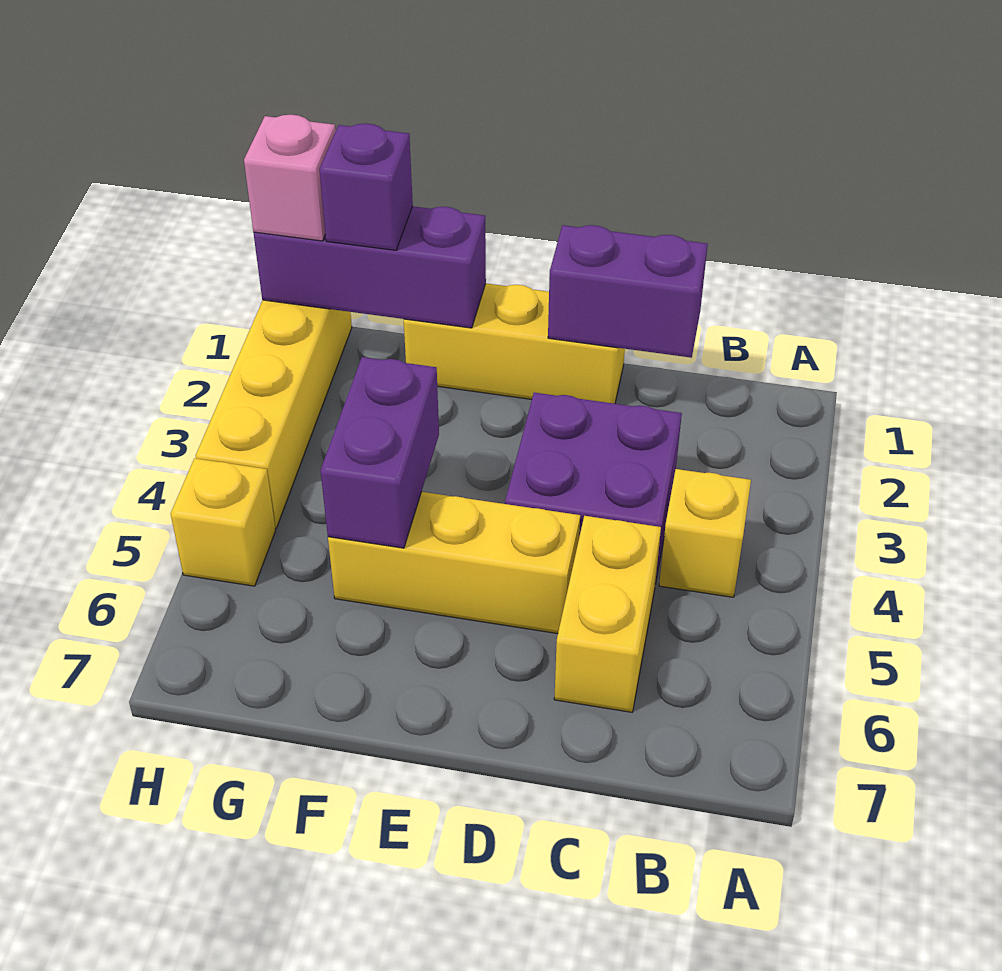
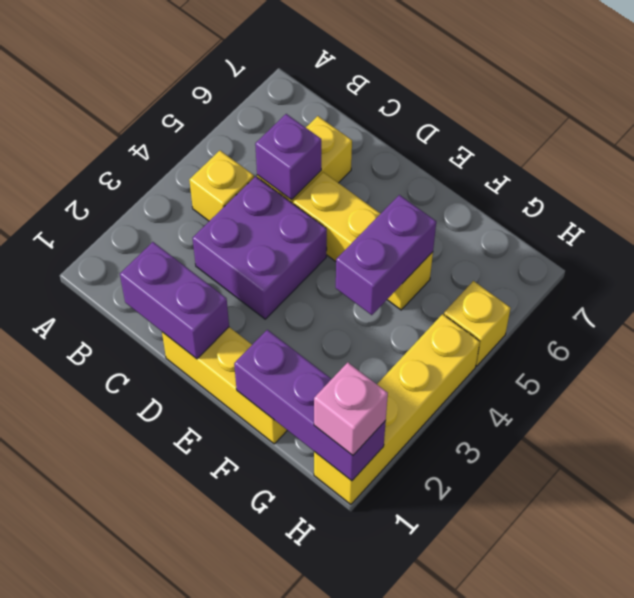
purple 1x1 brick [319,123,413,250] -> purple 1x1 brick moved to [255,114,321,200]

